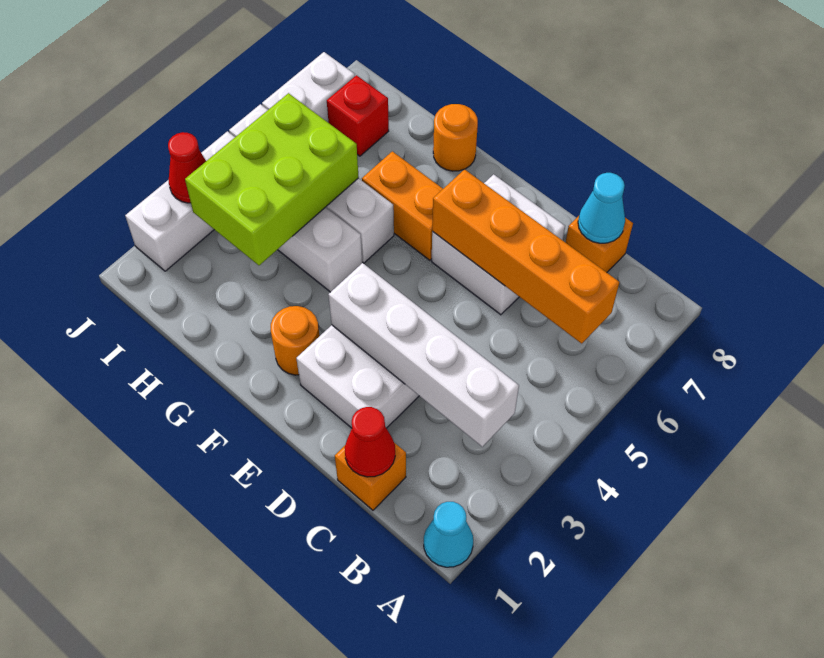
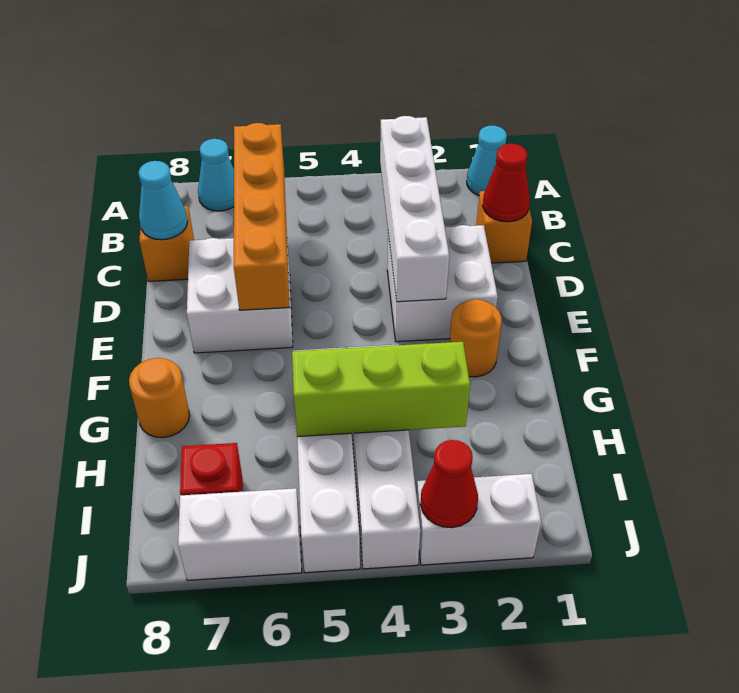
none -> cyan 1x1 cone [198,139,234,211]
orange 1x2 brick [362,151,443,260] -> none
lime 2x3 brick [185,93,359,265] -> lime 1x3 brick [292,342,470,437]

